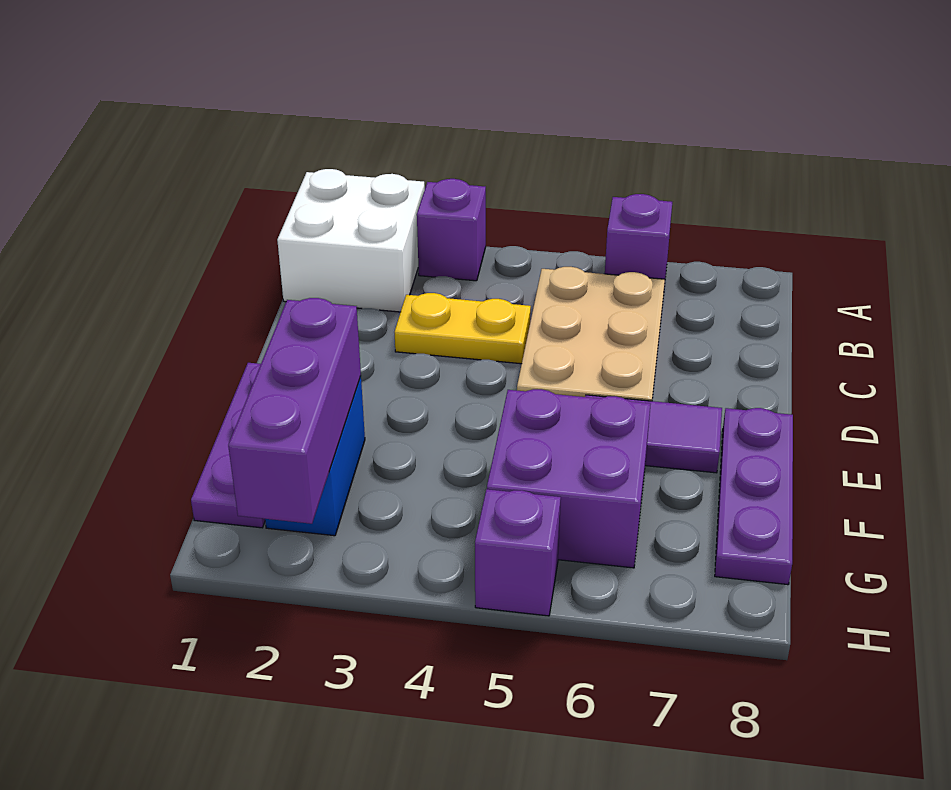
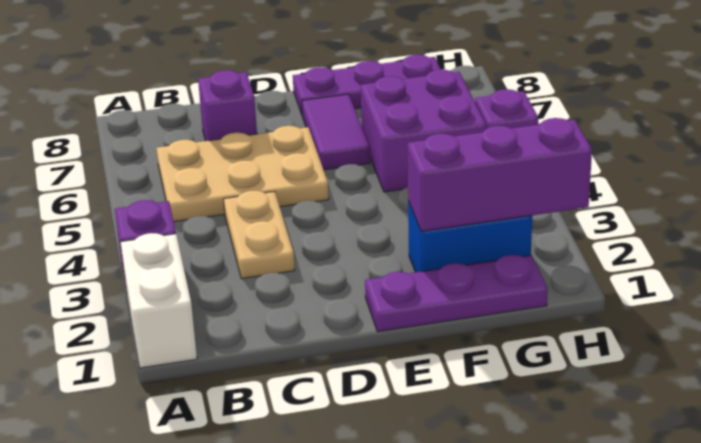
white 2x2 brick [277,169,425,312] -> white 1x2 brick [120,233,197,368]
purple 1x1 brick [605,194,672,286] -> purple 1x1 brick moved to [198,70,257,141]
yellow 1x2 plate [395,293,531,364] -> tan 1x2 plate [224,191,295,279]

